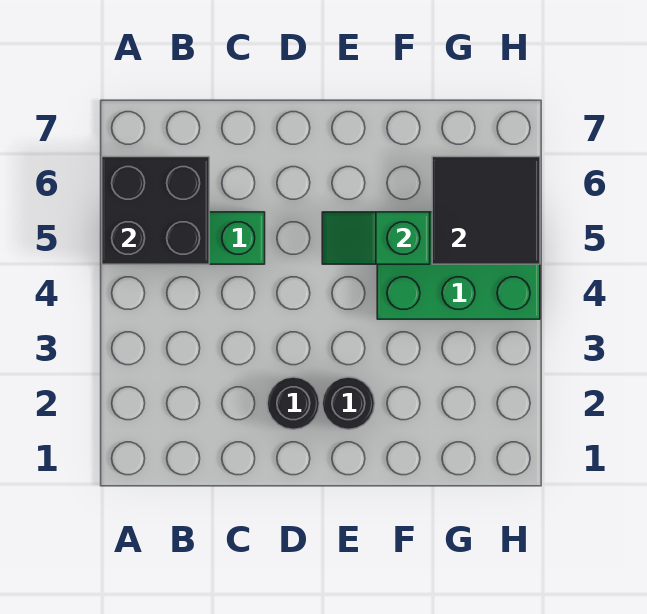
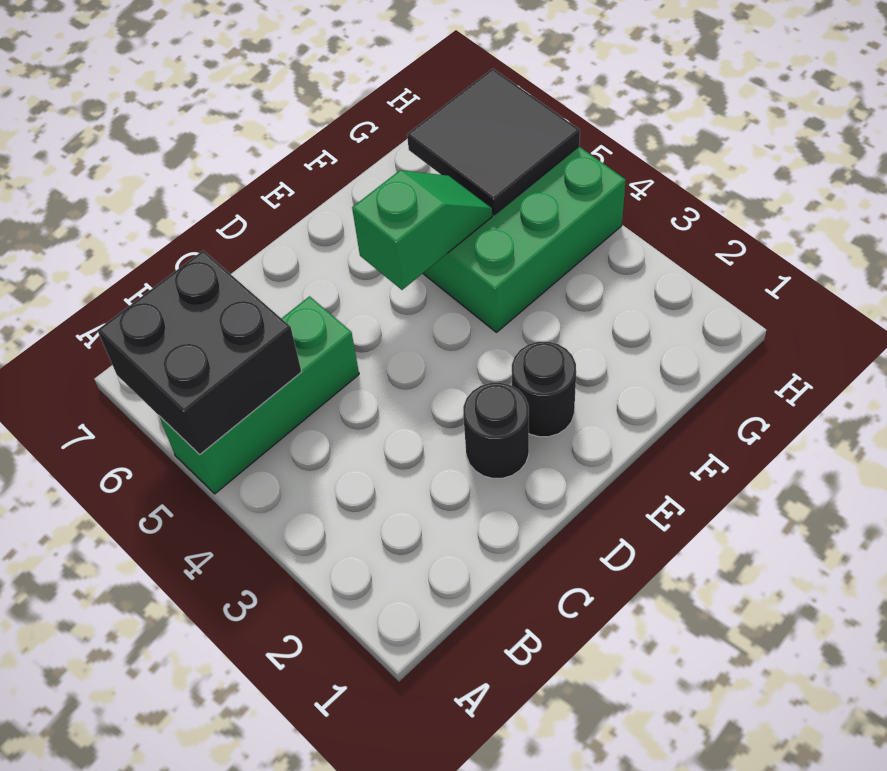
green 1x2 slope [322,212,430,264] -> green 1x2 slope turned to [352,170,492,290]

